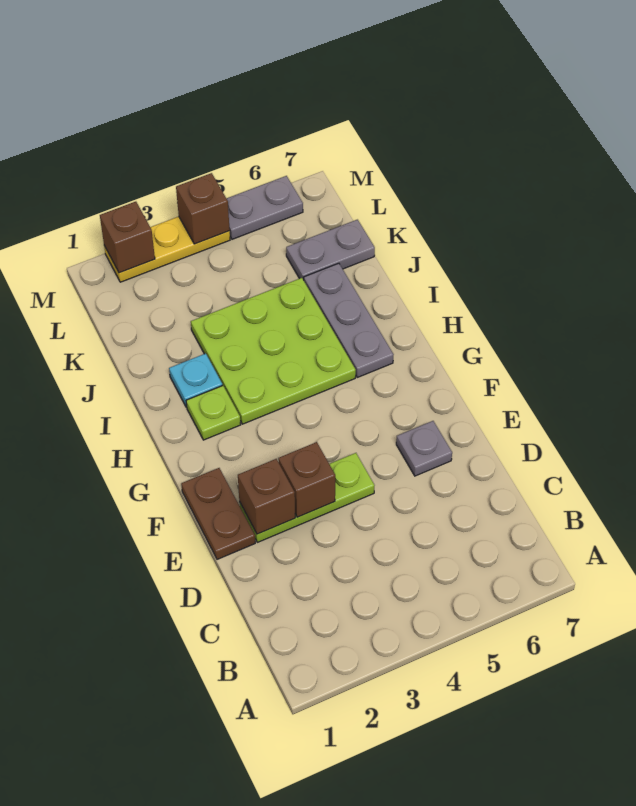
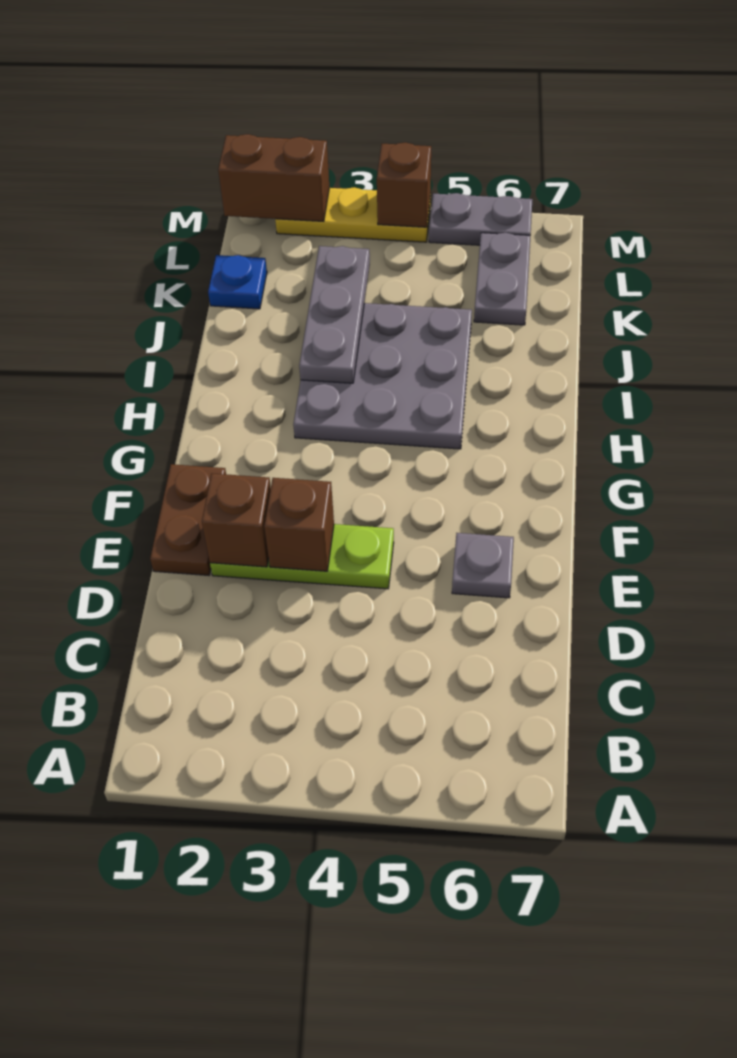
lime 1x1 plate [186,386,241,440] -> none
lime 3x3 plate [191,278,356,424] -> grey 3x3 plate [293,303,472,449]
grey 1x3 plate [304,263,394,377] -> grey 1x3 plate moved to [299,246,370,383]
cyan 1x1 plate [169,353,222,407] -> none
none -> blue 1x1 plate [208,255,267,309]
grey 1x2 plate [286,220,375,280] -> grey 1x2 plate turned to [474,233,531,325]
brown 1x1 brick [100,202,155,273] -> brown 1x2 brick [218,134,329,221]

